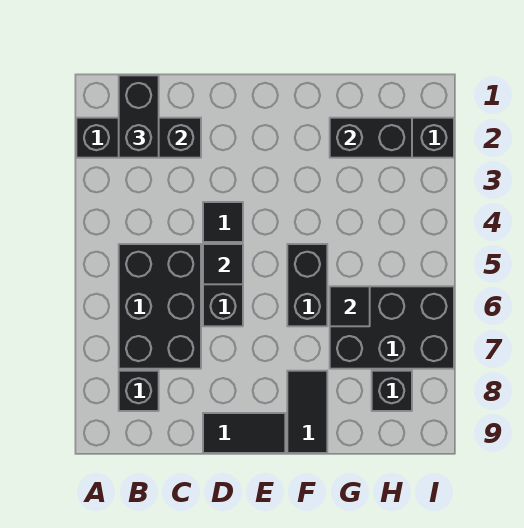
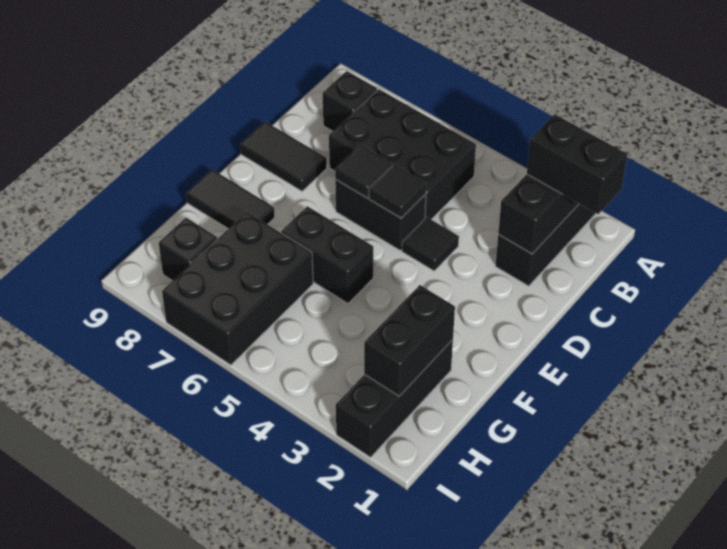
black 1x2 tile [203,413,285,453] -> black 1x2 tile turned to [240,122,327,191]
black 1x1 tile [330,286,370,326] -> black 1x1 tile moved to [335,145,392,198]

